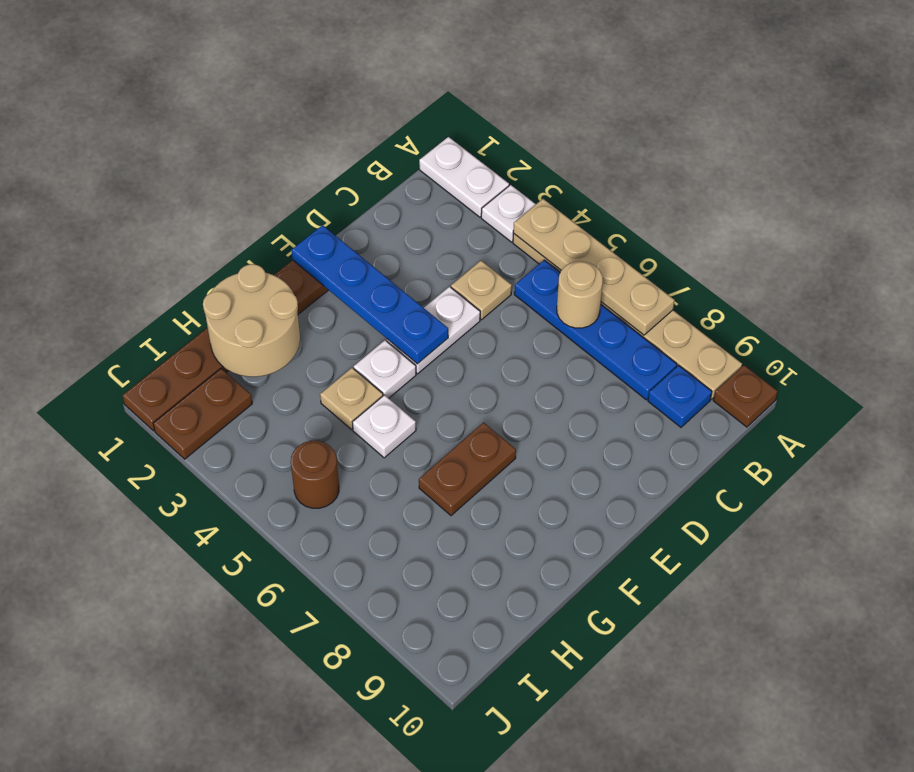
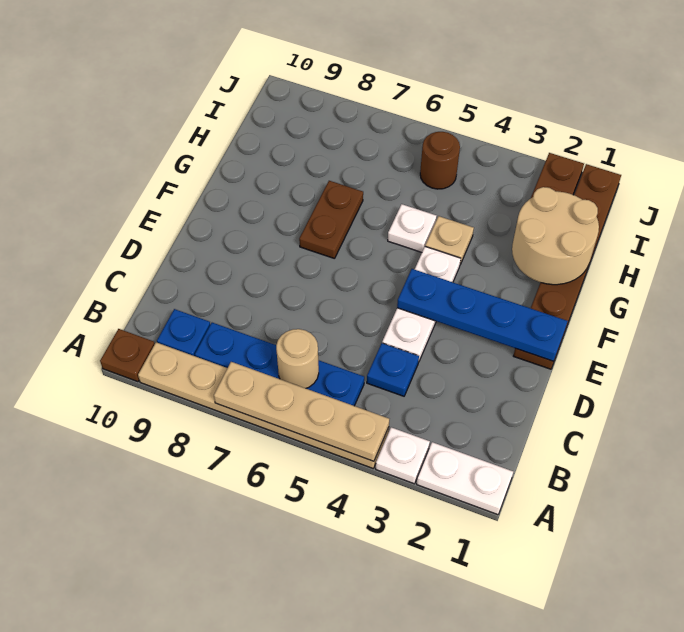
tan 1x1 plate [451,261,512,320] -> blue 1x1 plate [367,343,419,396]

